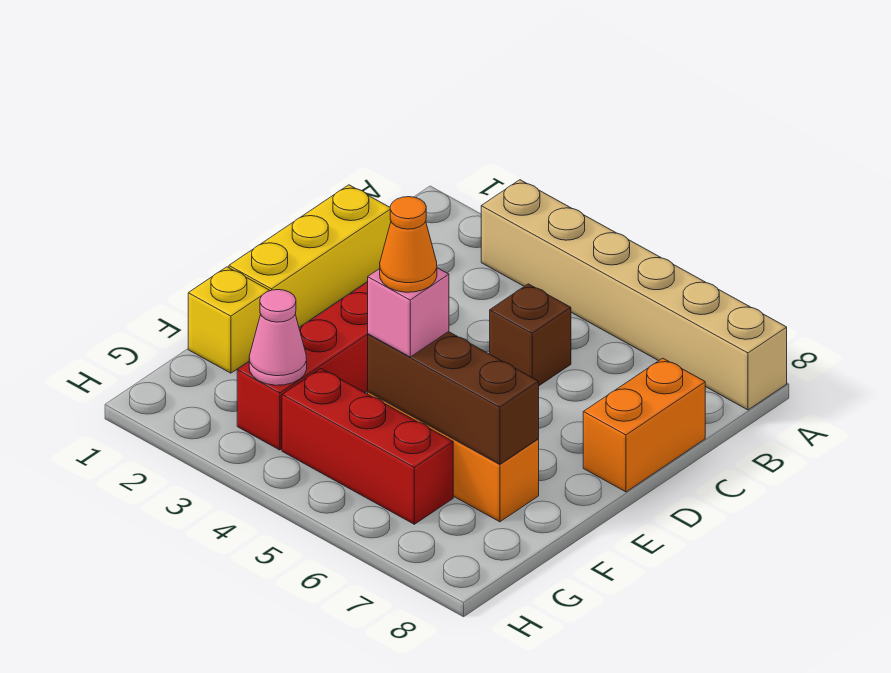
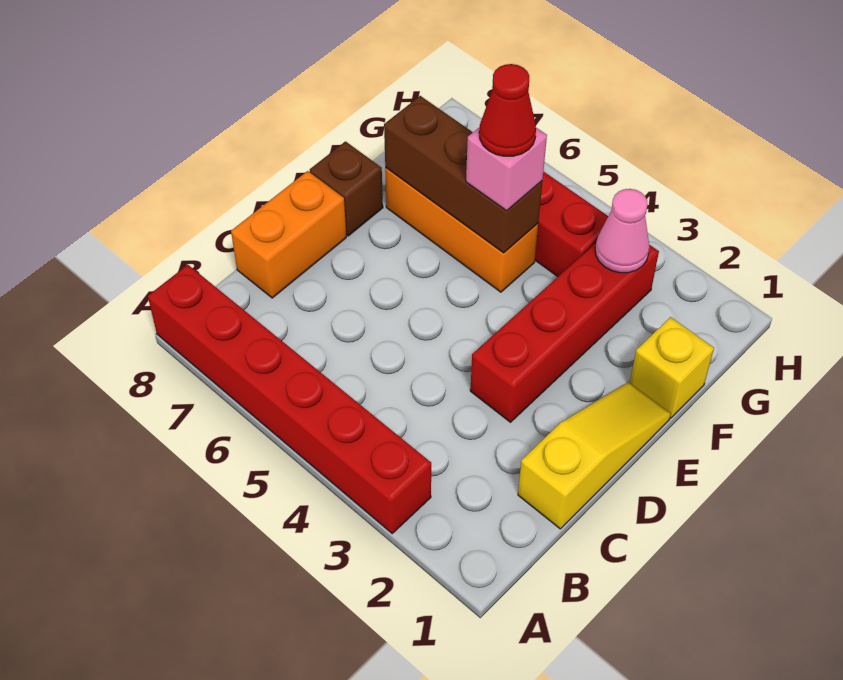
tan 1x6 brick [481,180,787,410] -> red 1x6 brick [148,265,431,533]
yellow 1x3 brick [229,185,391,327] -> yellow 1x3 slope [518,382,671,529]
brown 1x1 brick [490,284,571,386] -> brown 1x1 brick moved to [310,142,383,236]
orange 1x1 cone [380,197,437,292] -> red 1x1 cone [479,64,536,156]

